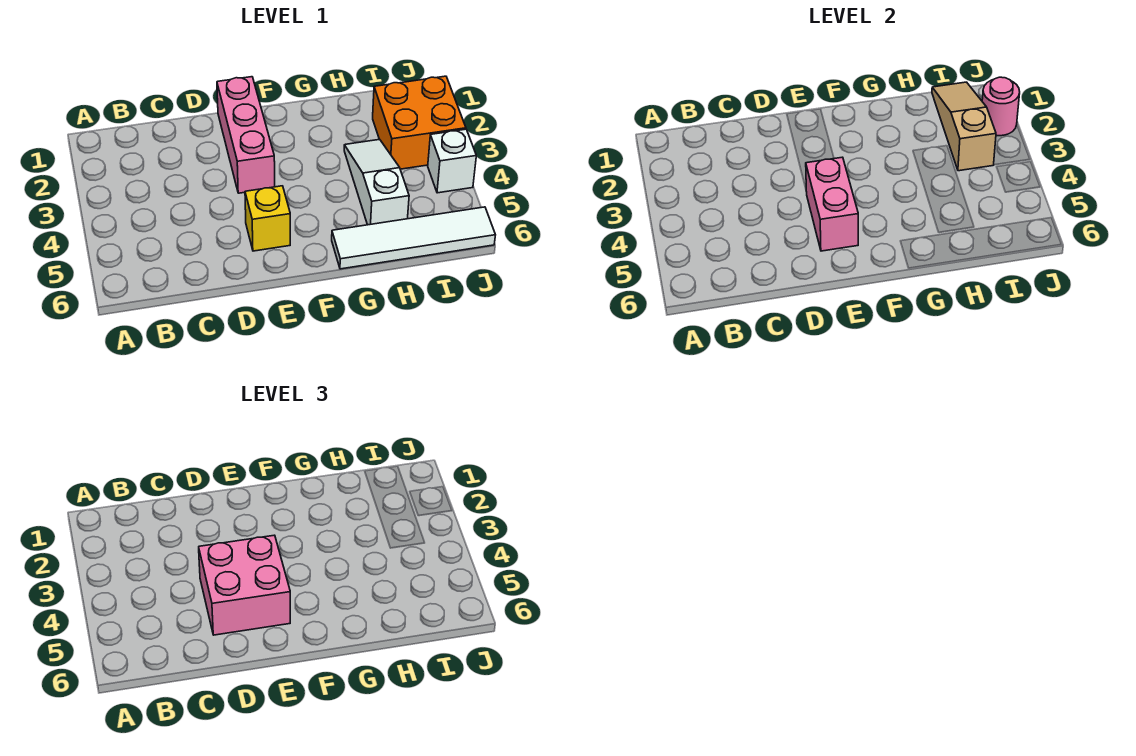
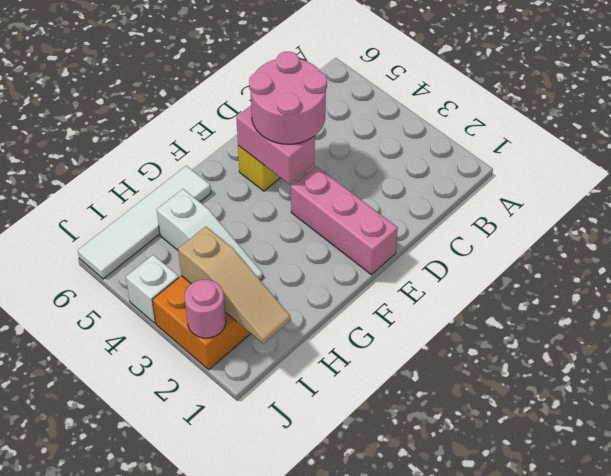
pink 2x2 brick [199,535,290,635] -> pink 2x2 round brick [249,52,327,144]

